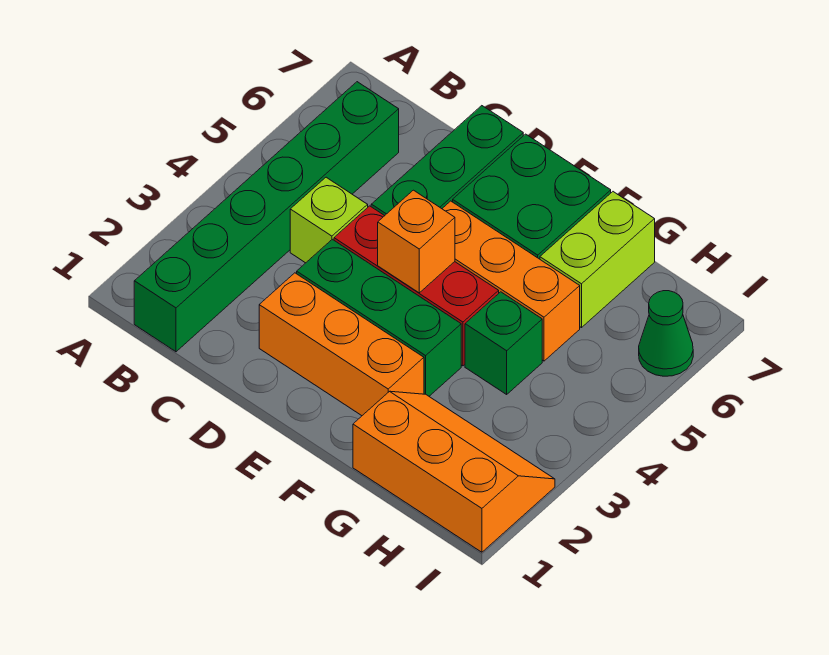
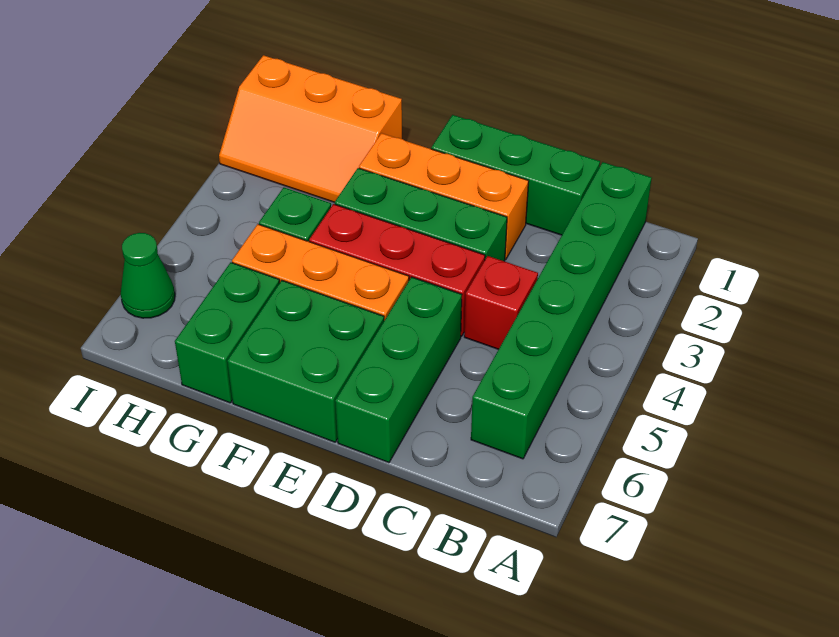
none -> green 1x3 brick [431,115,600,235]
lime 1x1 brick [290,177,368,263] -> red 1x1 brick [464,256,538,349]
orange 1x1 brick [378,190,455,293] -> none
lime 1x2 brick [540,192,655,328] -> green 1x2 brick [175,262,279,403]

